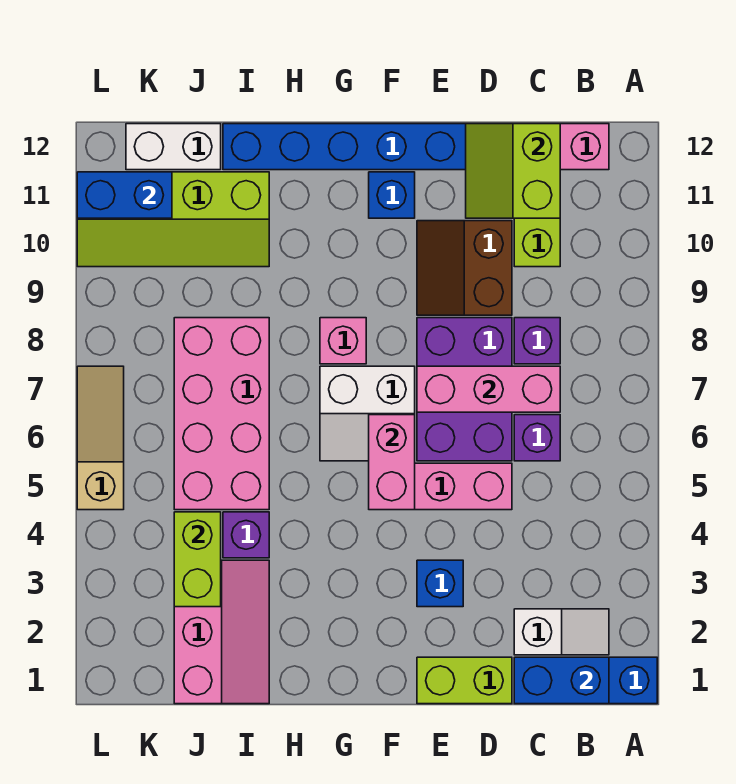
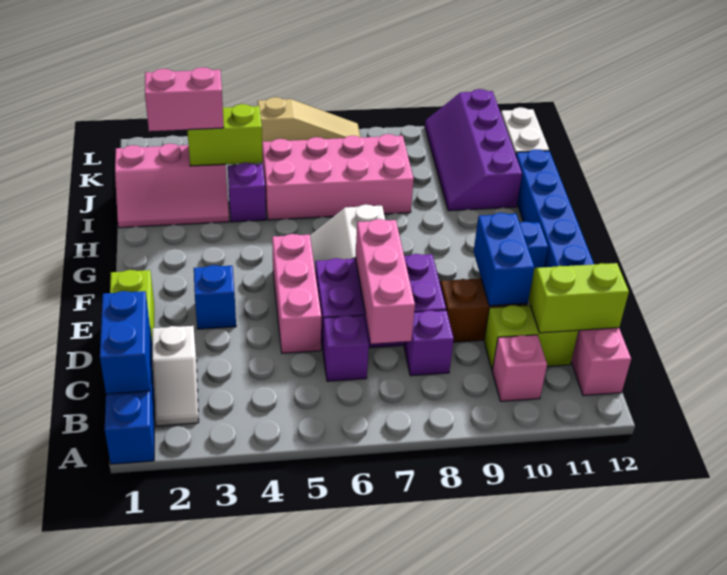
pink 1x2 brick [369,415,415,510] -> pink 1x2 brick moved to [145,67,224,131]
pink 1x1 brick [320,318,366,364] -> pink 1x1 brick moved to [492,335,547,401]
lime 2x4 slope [77,172,269,267] -> purple 2x4 slope [425,89,522,211]
blue 1x2 brick [77,172,172,218] -> blue 1x2 brick moved to [474,213,534,306]

